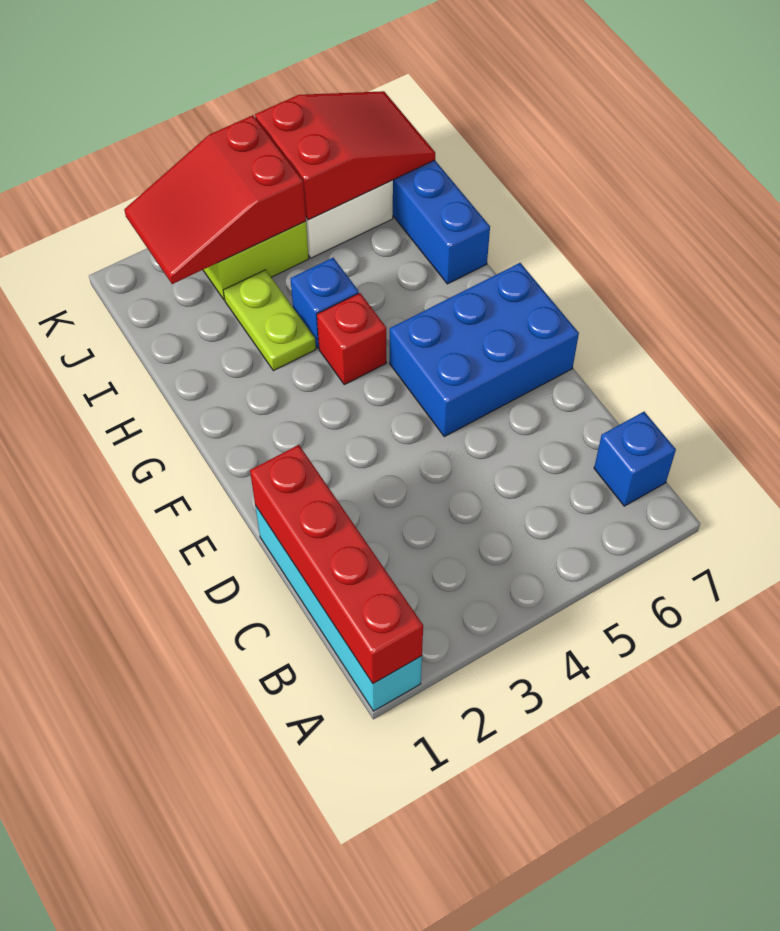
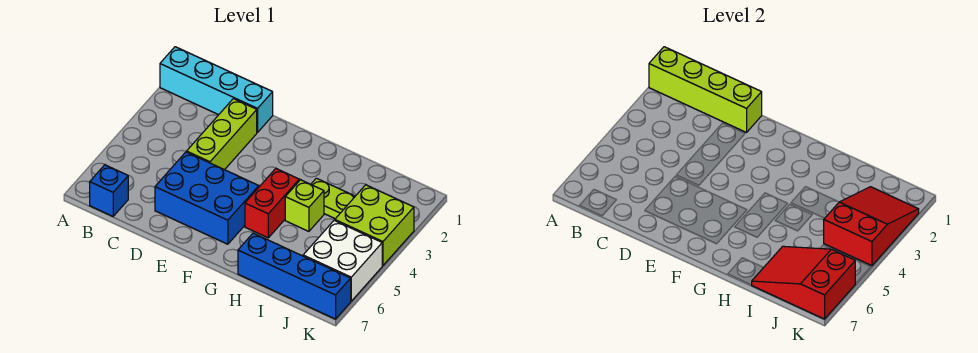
red 1x4 brick [250,445,423,684] -> lime 1x4 brick [649,47,762,133]
none -> lime 1x3 brick [187,99,257,170]
blue 2x3 brick [390,263,579,437] -> blue 2x3 brick turned to [155,152,259,244]
red 1x1 brick [317,293,386,385] -> red 1x2 brick [245,169,299,238]
blue 1x1 brick [291,258,359,348] -> lime 1x1 brick [285,180,324,231]
red 2x3 slope [255,91,435,220] -> red 2x3 slope turned to [752,246,855,319]

